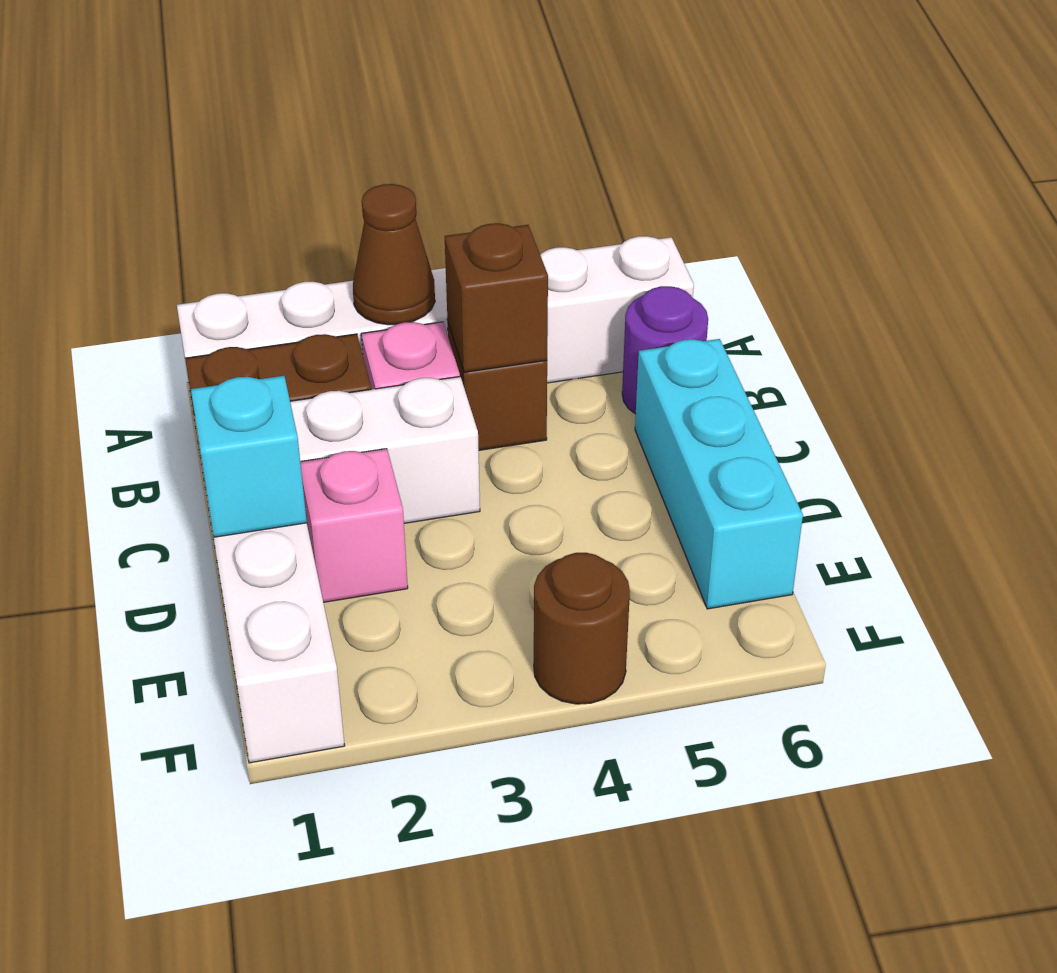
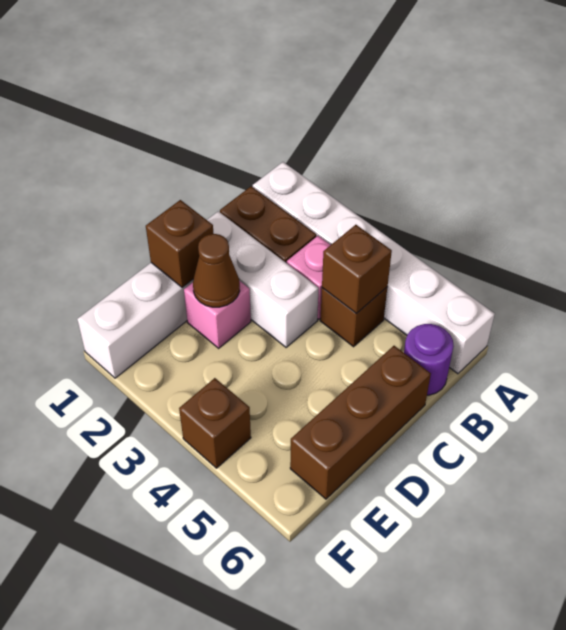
brown 1x1 cone [353,184,435,325] -> brown 1x1 cone moved to [193,234,240,307]
cyan 1x3 brick [635,339,803,609] -> brown 1x3 brick [290,346,431,499]
cyan 1x1 brick [191,376,307,537] -> brown 1x1 brick [146,200,214,288]
brown 1x1 round brick [534,553,630,704] -> brown 1x1 brick [179,378,251,468]

